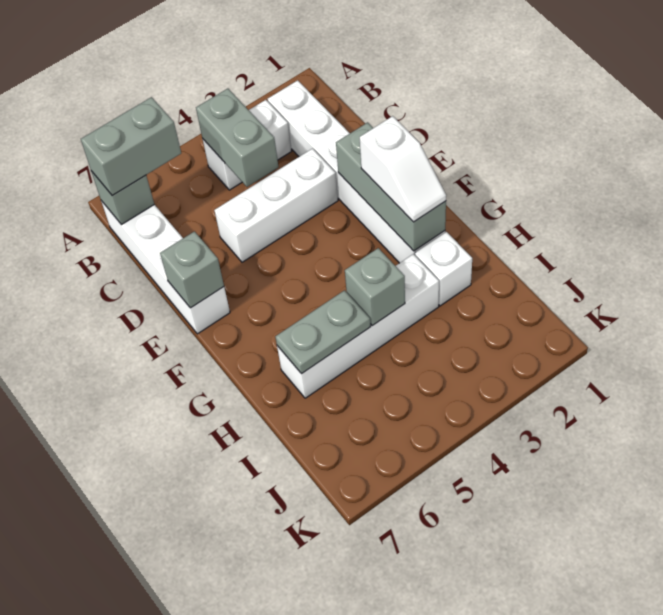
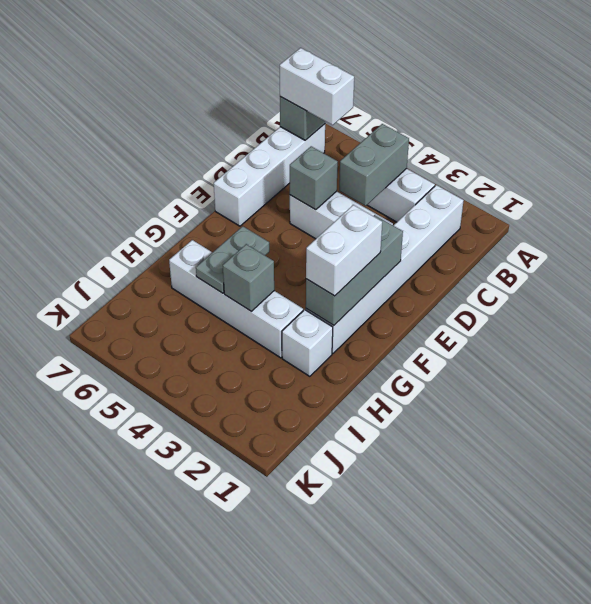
grey 1x2 brick [81,97,181,196] -> white 1x2 brick [280,48,354,125]
grey 1x1 brick [160,231,224,308] -> grey 1x1 brick moved to [290,146,338,210]
white 1x2 slope [360,116,446,222] -> white 1x2 brick [306,205,382,296]
grey 1x2 plate [275,290,371,374] -> grey 1x2 plate turned to [196,226,269,293]

